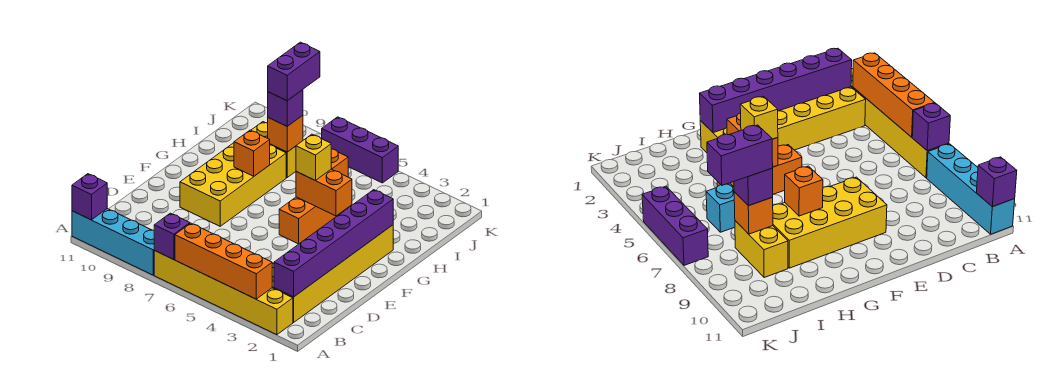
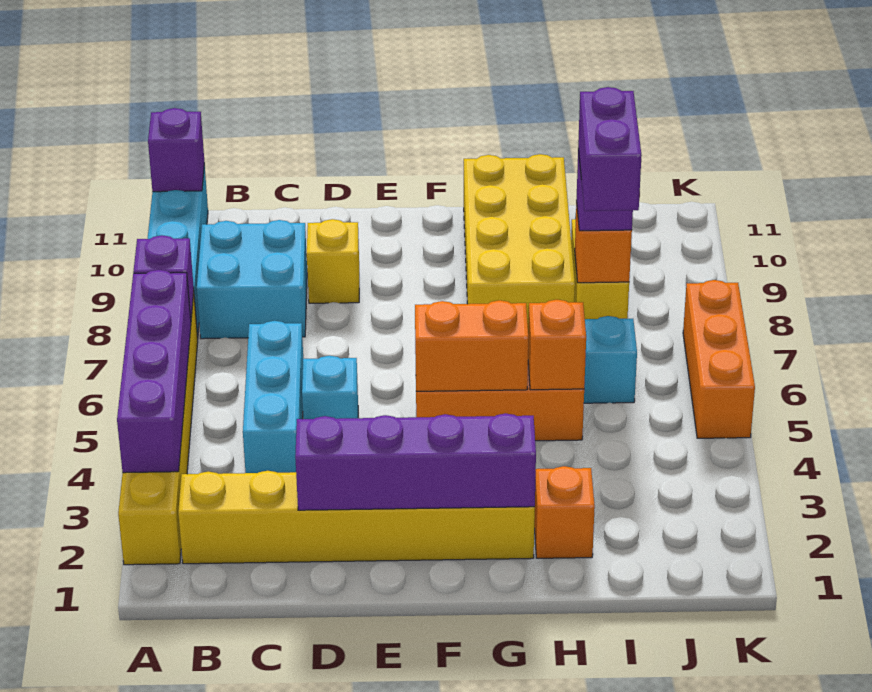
orange 1x4 brick [175,223,272,299] -> purple 1x4 brick [117,270,191,473]
yellow 2x6 brick [272,225,393,322] -> yellow 1x6 brick [178,471,535,564]
purple 1x6 brick [274,190,393,297] -> purple 1x4 brick [295,413,536,510]
none -> cyan 2x2 brick [197,220,307,339]
none -> cyan 1x3 brick [243,321,303,473]
none -> cyan 1x1 brick [302,356,358,419]
yellow 2x4 brick [180,143,286,226] -> yellow 2x4 brick turned to [464,154,575,323]
orange 1x2 brick [296,169,352,216] -> orange 1x2 brick turned to [415,300,528,391]
yellow 1x1 brick [296,134,331,181] -> yellow 1x1 brick moved to [307,219,359,303]
orange 1x1 brick [234,130,270,176] -> orange 1x1 brick moved to [534,466,595,558]
purple 1x2 brick [268,42,320,101] -> purple 1x2 brick turned to [578,87,642,211]
purple 1x3 brick [322,117,398,183] -> orange 1x3 brick [683,280,755,438]

